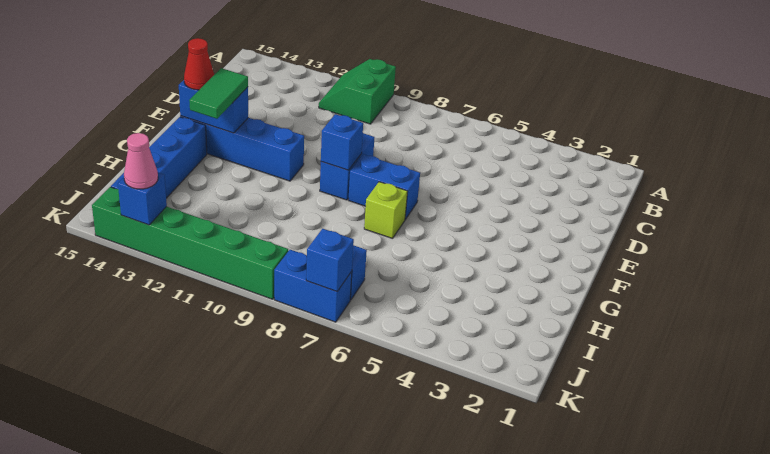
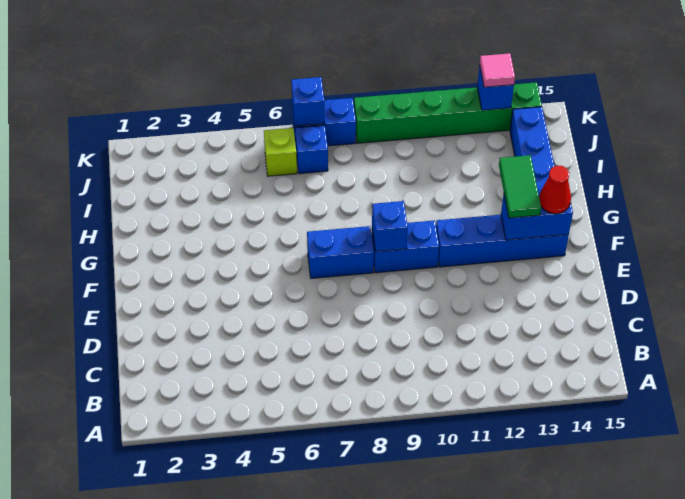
green 2x2 slope [319,59,396,124] -> none
blue 1x2 brick [320,133,375,200] -> blue 1x2 brick turned to [372,220,439,273]
lime 1x1 brick [364,182,408,239] -> lime 1x1 brick moved to [264,128,297,176]
pink 1x1 cone [124,133,158,189] -> pink 1x1 tile [480,53,515,87]

